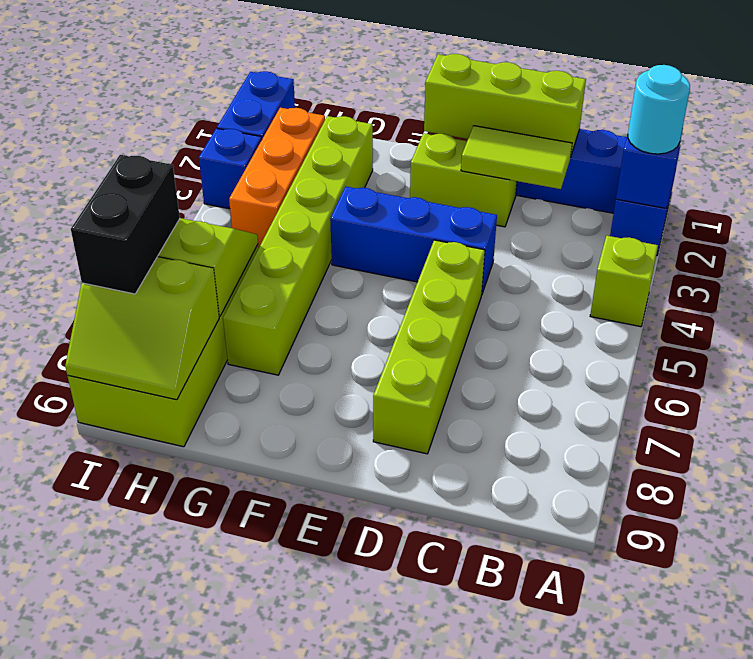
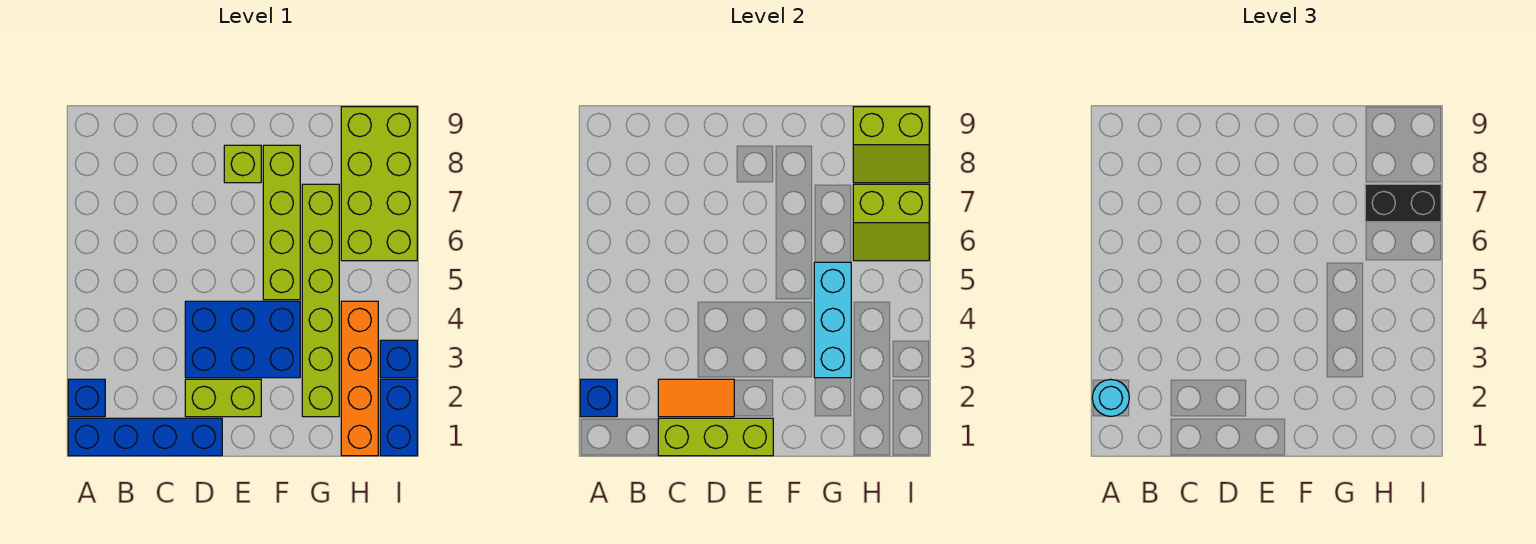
lime 1x1 brick [590,236,658,327] -> lime 1x1 brick moved to [224,145,261,183]
lime 1x2 tile [461,126,572,189] -> orange 1x2 tile [658,379,734,417]
blue 1x3 brick [330,187,497,294] -> blue 2x3 brick [185,301,300,378]
lime 1x4 brick [373,240,485,454] -> lime 1x4 brick moved to [263,145,300,300]
none -> cyan 1x3 brick [814,262,851,378]
orange 1x3 brick [229,108,325,248] -> orange 1x4 brick [341,301,378,456]
lime 2x2 slope [65,257,219,400] -> lime 2x2 slope turned to [853,107,929,183]
black 1x2 brick [71,155,180,294] -> black 1x2 brick turned to [1365,184,1441,222]

